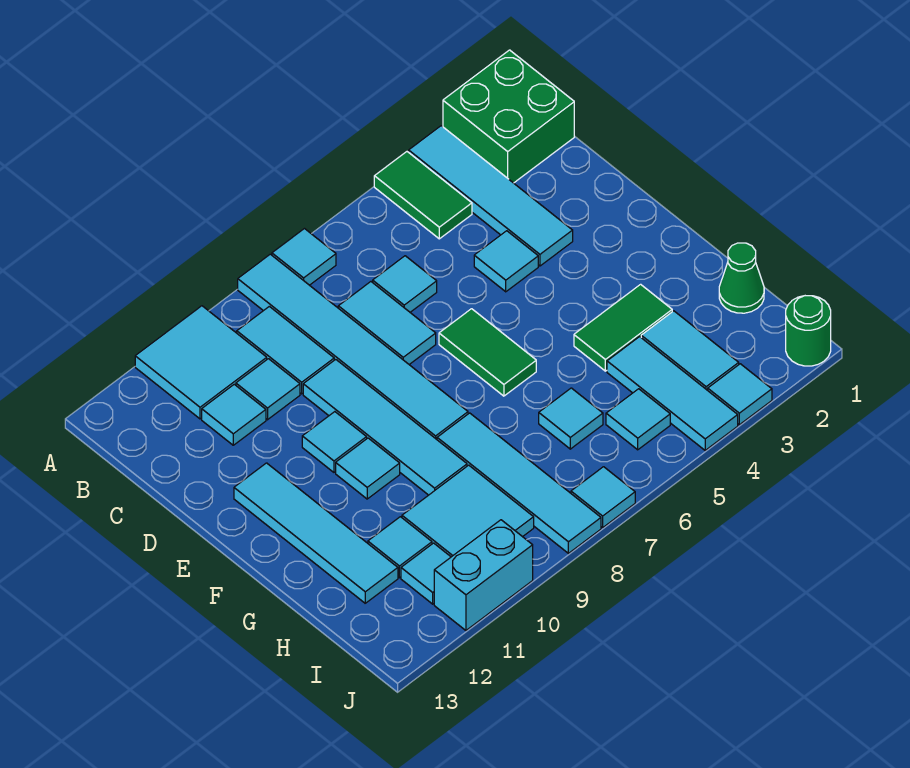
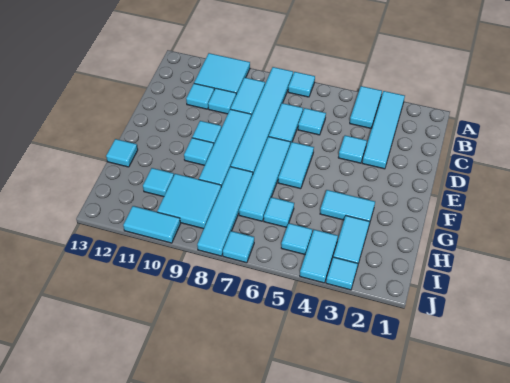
green 2x2 brick [443,50,574,183] -> none
green 1x2 tile [374,152,472,239] -> cyan 1x2 tile [350,86,382,129]
green 1x2 tile [439,309,536,396] -> cyan 1x2 tile [278,142,314,189]
cyan 1x4 tile [234,463,398,603] -> cyan 1x4 tile moved to [239,137,290,221]
green 1x2 tile [574,284,672,371] -> cyan 1x2 tile [320,190,375,224]
green 1x1 cone [719,243,764,313] -> none
cyan 1x3 tile [607,337,738,450] -> cyan 1x2 tile [300,230,338,283]
cyan 1x1 tile [401,543,451,604] -> cyan 1x1 tile moved to [106,139,138,167]
green 1x1 round brick [786,296,831,366] -> none
cyan 1x2 brick [434,520,533,630] -> cyan 1x2 tile [123,206,181,243]

